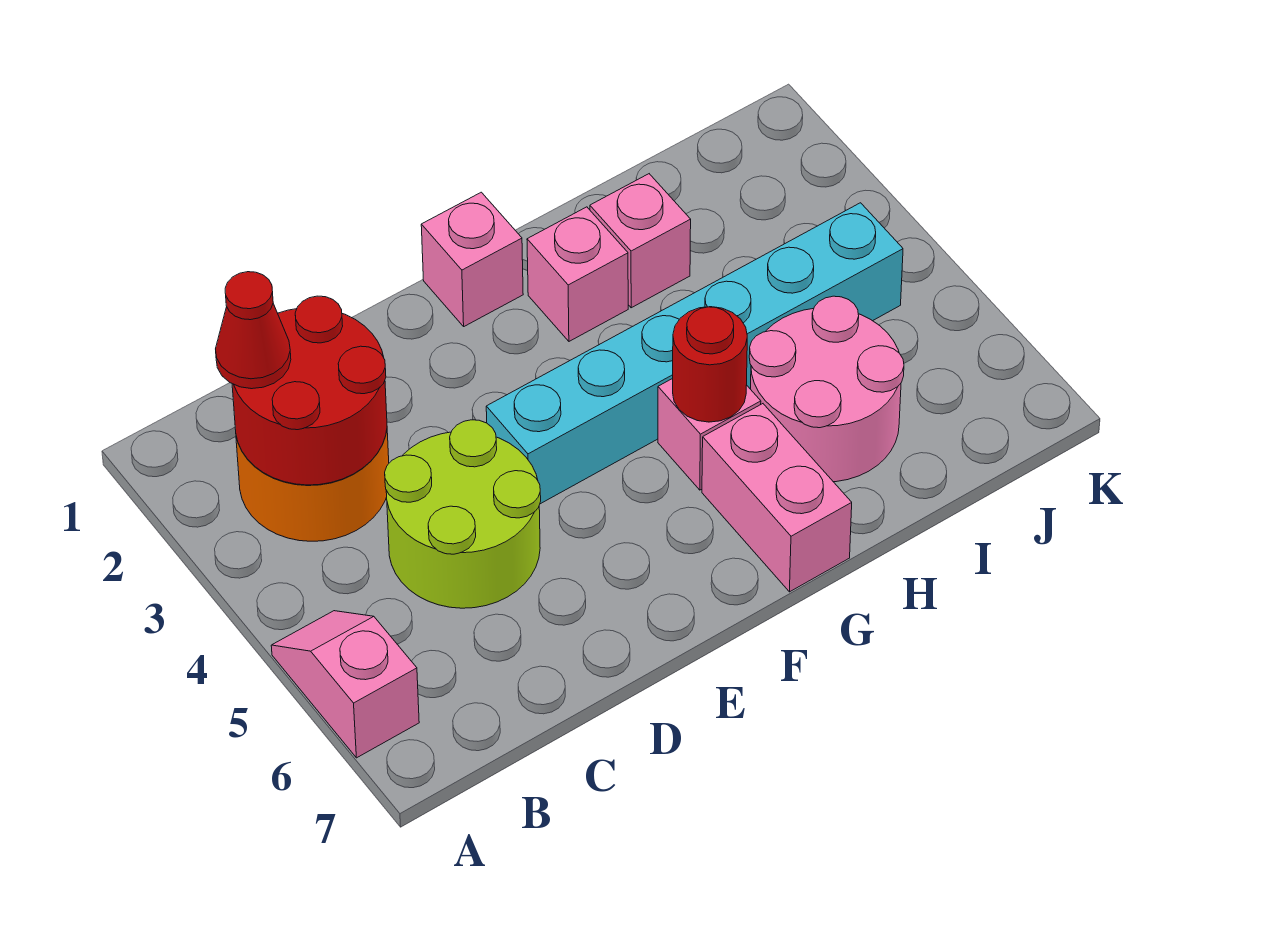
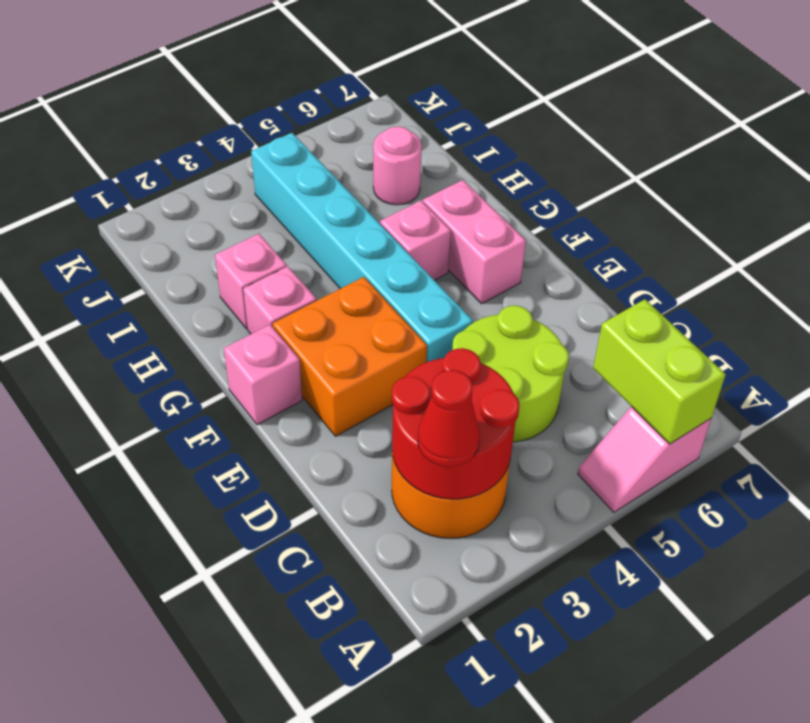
none -> lime 1x2 brick [593,299,726,444]
none -> orange 2x2 brick [273,277,427,436]
red 1x1 round brick [673,307,747,422] -> none
pink 1x2 brick [702,404,852,592] -> pink 1x2 brick turned to [423,180,526,304]
pink 2x2 round brick [749,296,904,482] -> pink 1x1 round brick [373,127,422,205]

